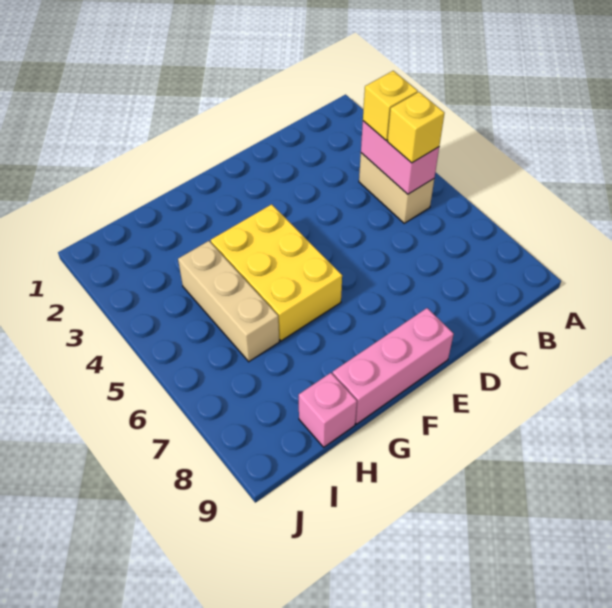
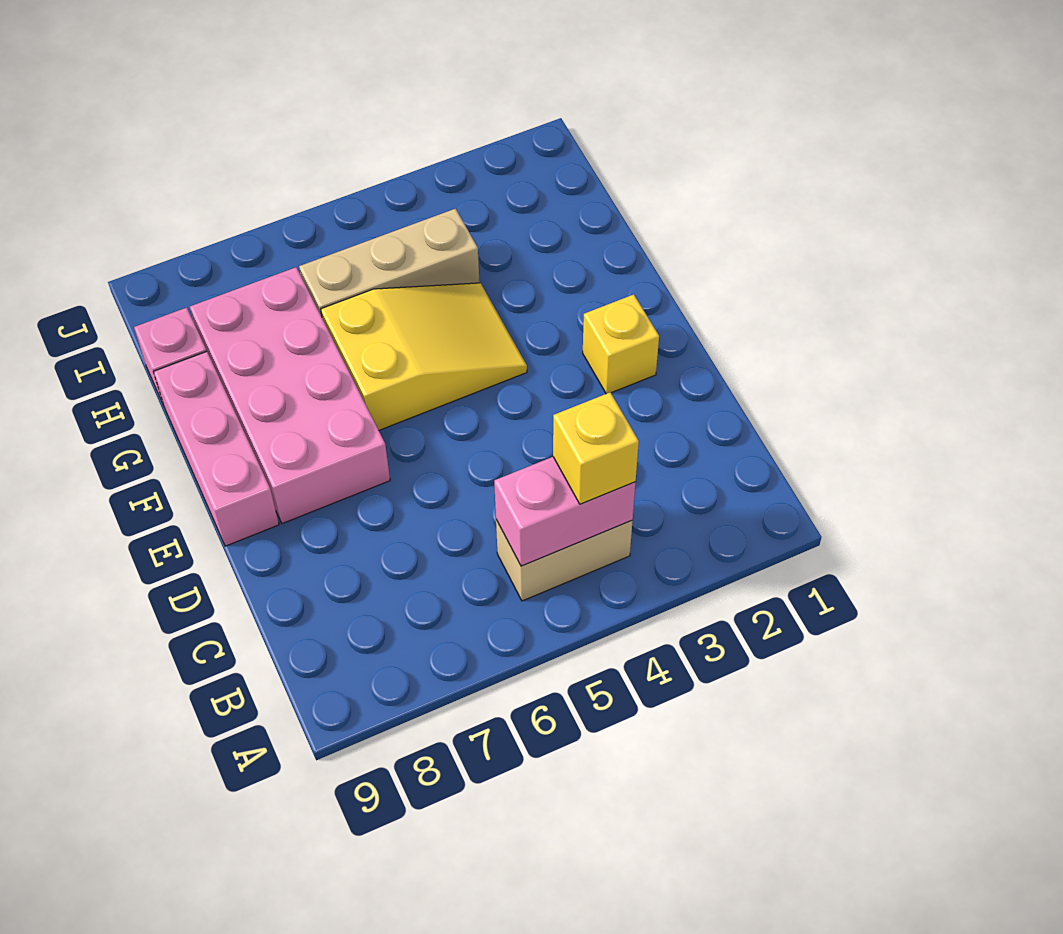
yellow 1x1 brick [387,92,444,163] -> yellow 1x1 brick moved to [583,294,659,394]
none -> pink 2x4 brick [190,267,390,524]
yellow 2x3 brick [211,204,342,341] -> yellow 2x3 slope [321,283,527,430]

